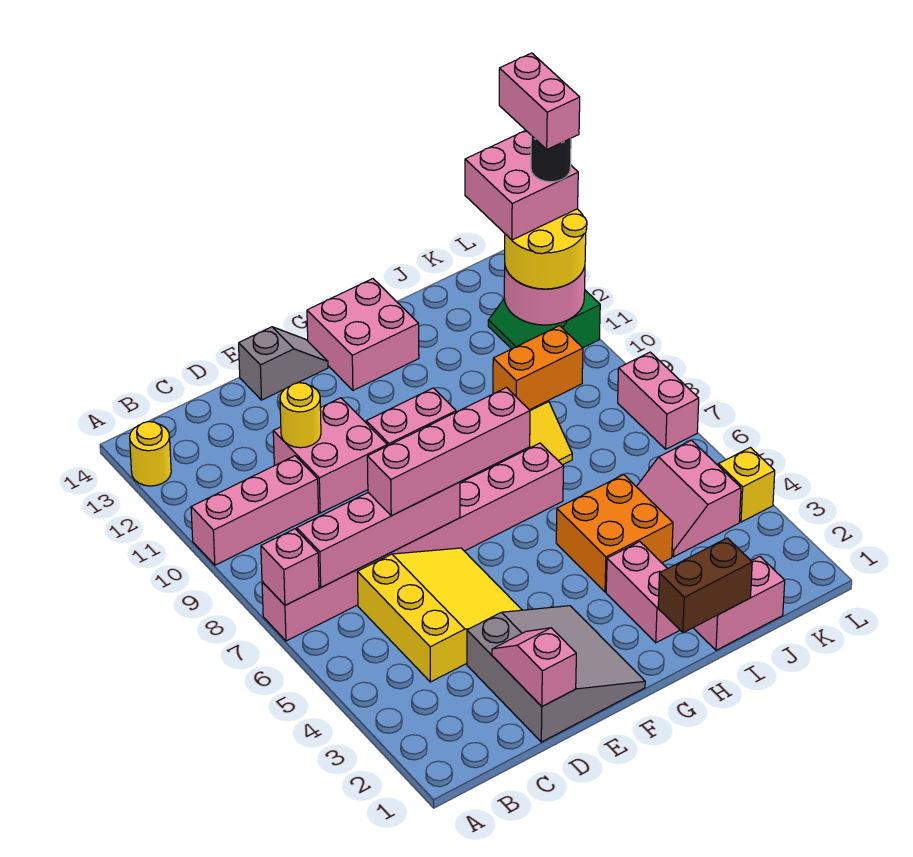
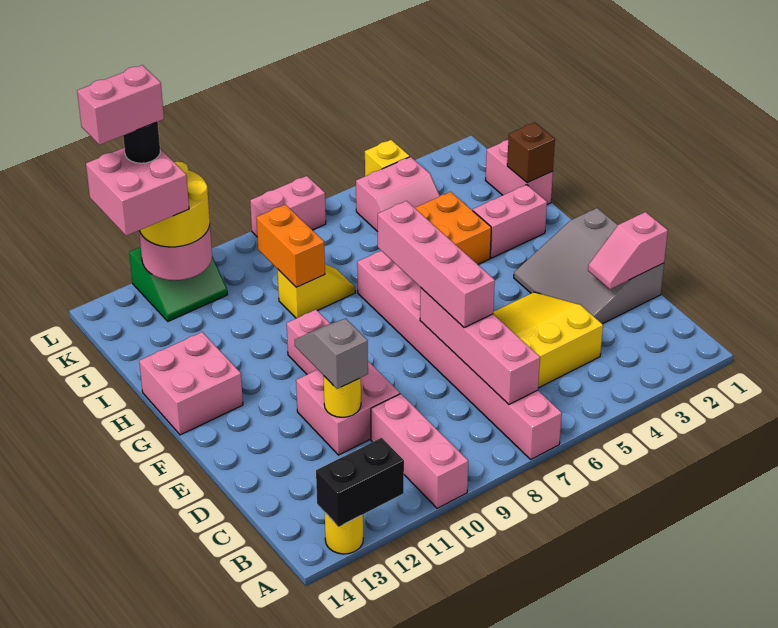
pink 1x1 brick [261,529,319,605] -> none
none -> black 1x2 brick [316,438,404,527]
grey 3x3 slope [467,606,645,742] -> grey 3x3 slope turned to [514,208,664,324]
grey 1x2 slope [239,327,328,400] -> grey 1x2 slope moved to [295,319,368,389]
brown 1x2 brick [658,538,752,633] -> brown 1x1 brick [507,122,555,183]

